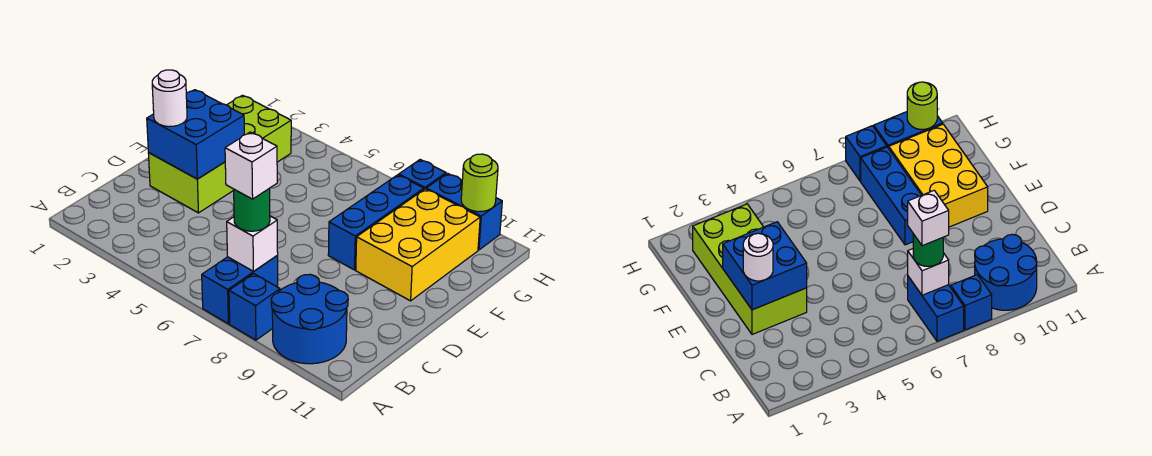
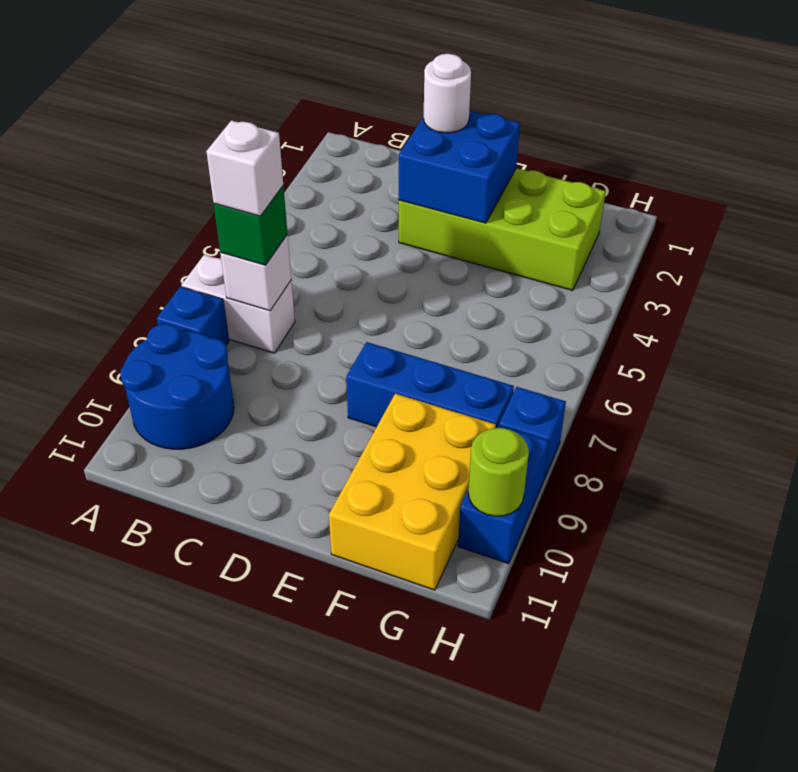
blue 1x2 brick [202,256,278,324] -> white 1x2 brick [182,255,295,353]
green 1x1 round brick [234,188,270,231] -> green 1x1 brick [214,186,288,265]
yellow 2x3 brick [356,189,480,301] -> yellow 2x3 brick turned to [329,394,496,590]

